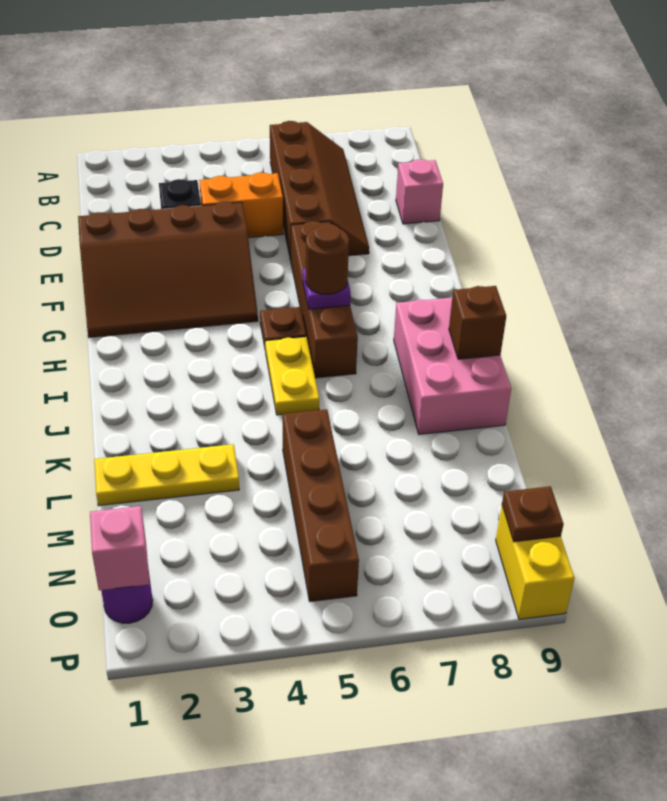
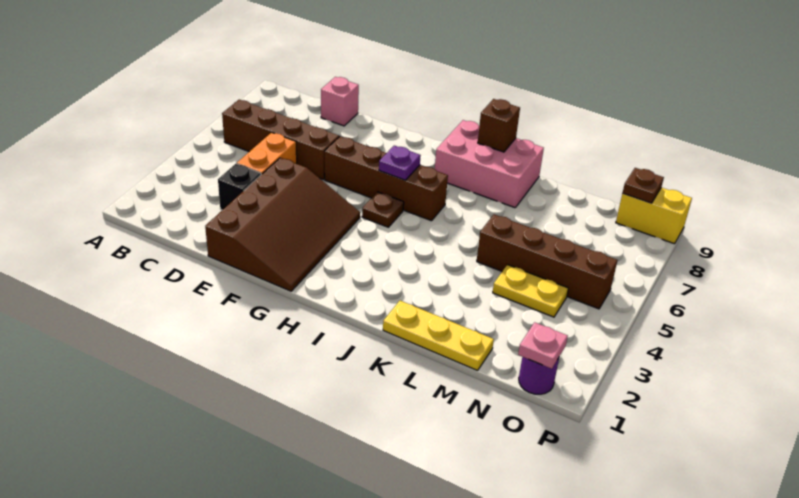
brown 1x1 round brick [306,224,349,294] -> none
yellow 1x2 plate [265,337,319,415] -> yellow 1x2 plate moved to [493,265,568,317]
yellow 1x3 plate [94,444,239,506] -> yellow 1x3 plate turned to [383,301,494,370]
pink 1x1 brick [90,506,150,590] -> pink 1x1 plate [518,322,568,369]

